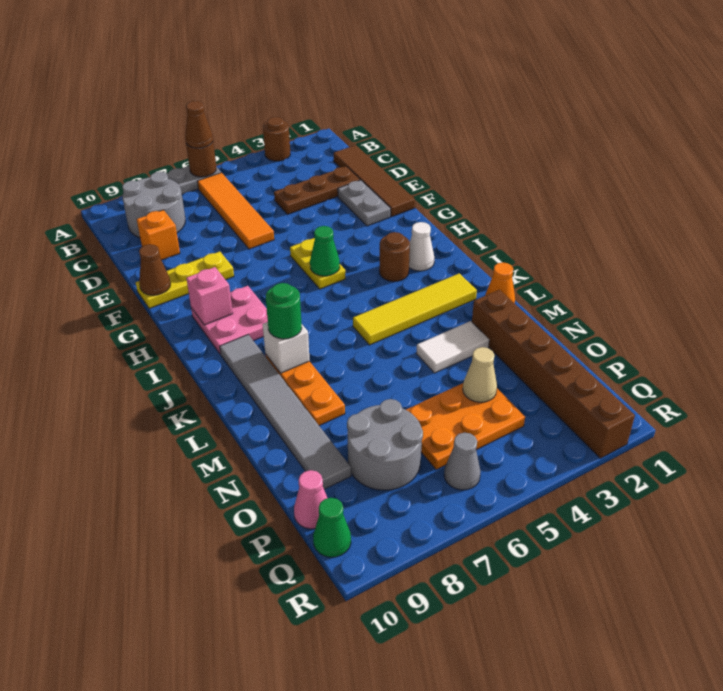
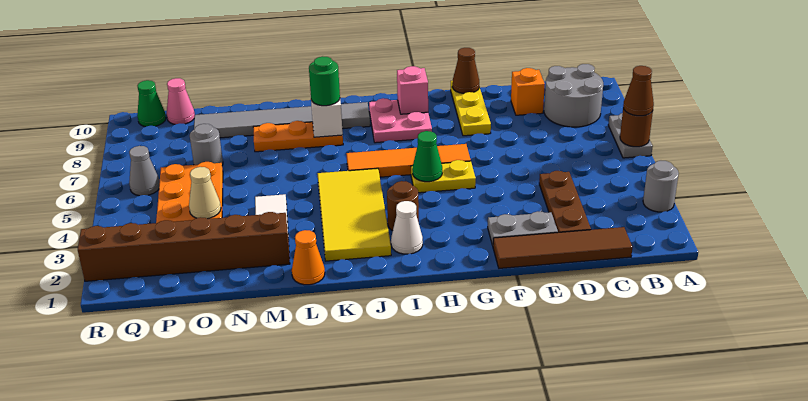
brown 1x1 round brick [263,117,290,161] -> grey 1x1 round brick [643,161,679,212]
orange 1x4 tile [197,173,274,249] -> orange 1x4 tile moved to [346,144,471,177]
yellow 1x4 tile [353,273,477,345] -> yellow 2x4 tile [317,168,391,261]
grey 2x2 round brick [347,399,423,490] -> grey 1x1 round brick [190,124,223,165]

